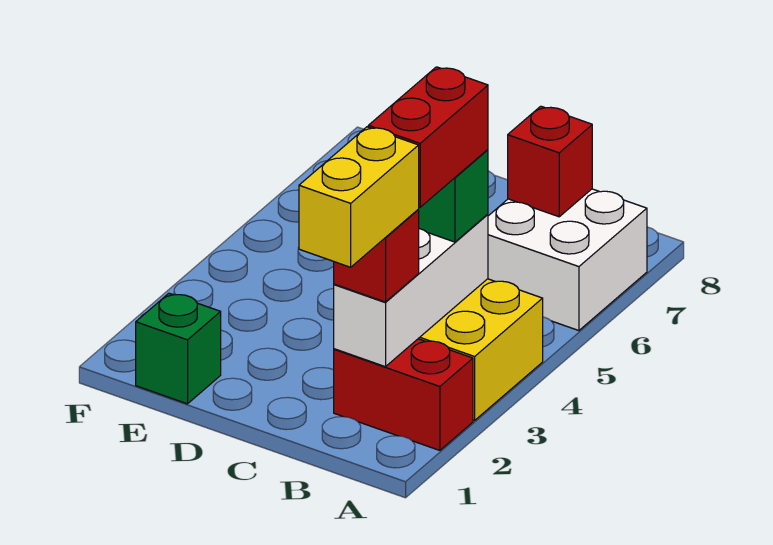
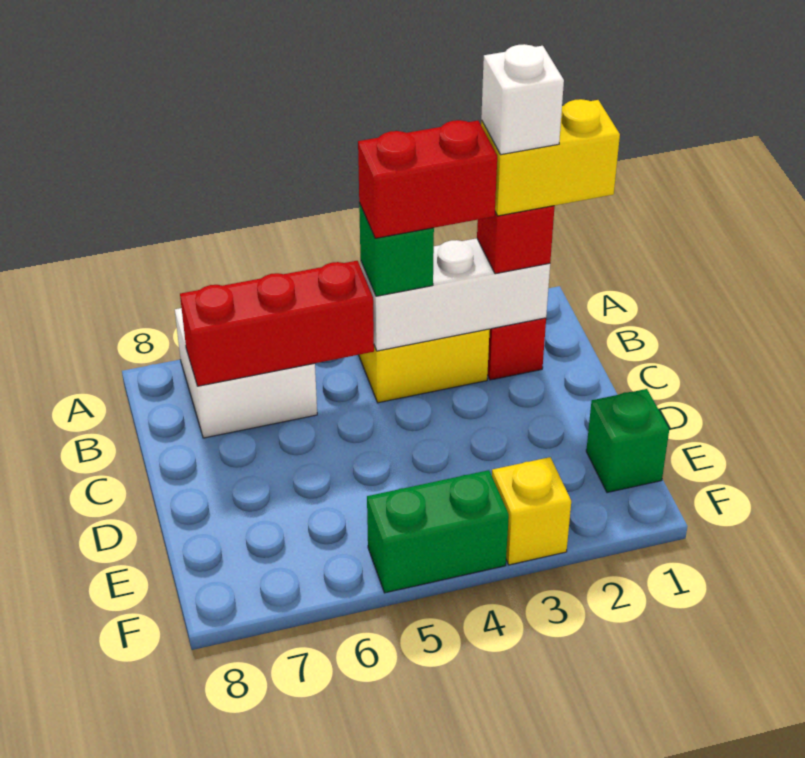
none -> white 1x1 brick [481,44,564,155]
red 1x1 brick [508,106,592,217] -> red 1x3 brick [180,261,374,386]
none -> yellow 1x1 brick [492,457,571,565]
none -> green 1x2 brick [367,470,509,593]

